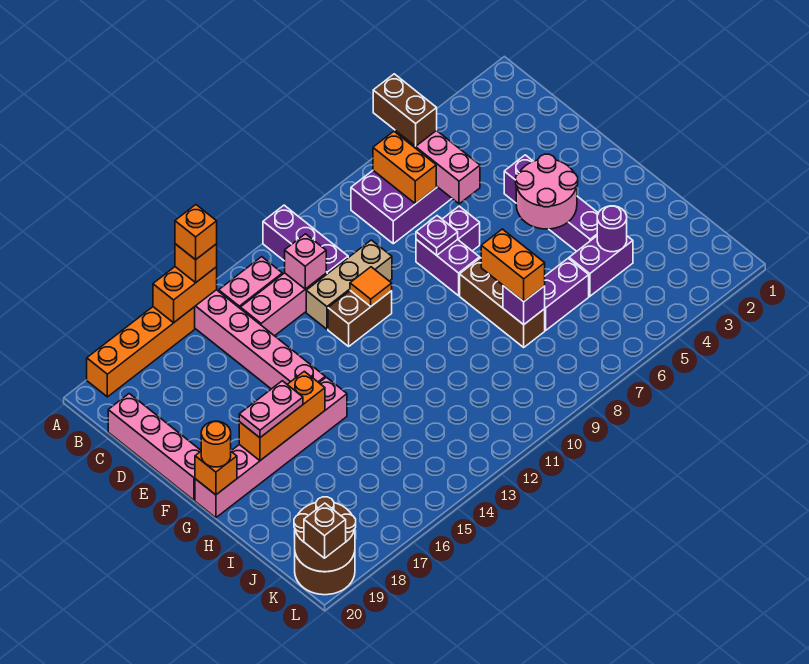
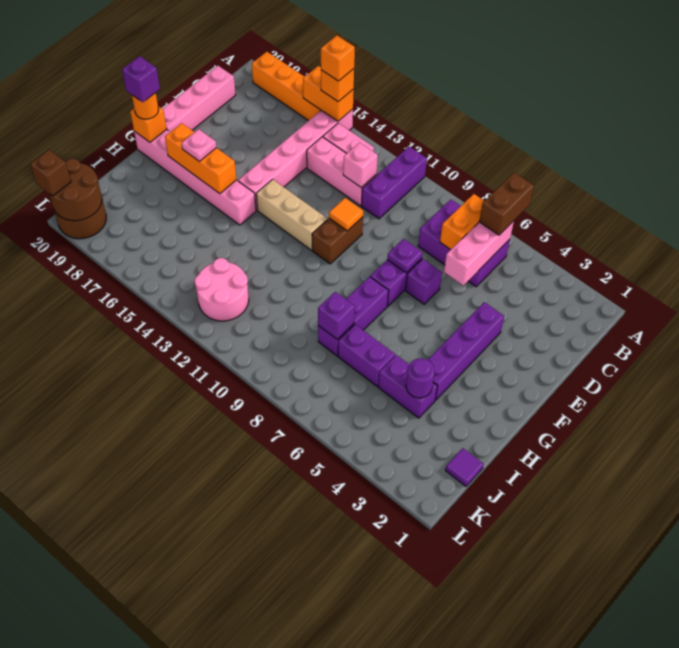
tan 1x3 brick [306,240,392,329] -> tan 1x3 brick moved to [256,179,327,250]
brown 1x2 brick [328,291,392,346] -> brown 1x2 brick turned to [312,217,363,264]
pink 2x2 round brick [516,154,578,229] -> pink 2x2 round brick moved to [195,258,249,321]
brown 1x3 brick [460,258,545,347] -> purple 1x3 brick [318,277,389,356]
pink 1x2 plate [239,381,303,438] -> pink 1x1 plate [182,129,216,162]
none -> purple 1x1 brick [122,56,160,102]
orange 1x2 brick [481,229,545,302] -> none
none -> purple 1x1 tile [445,448,484,486]

